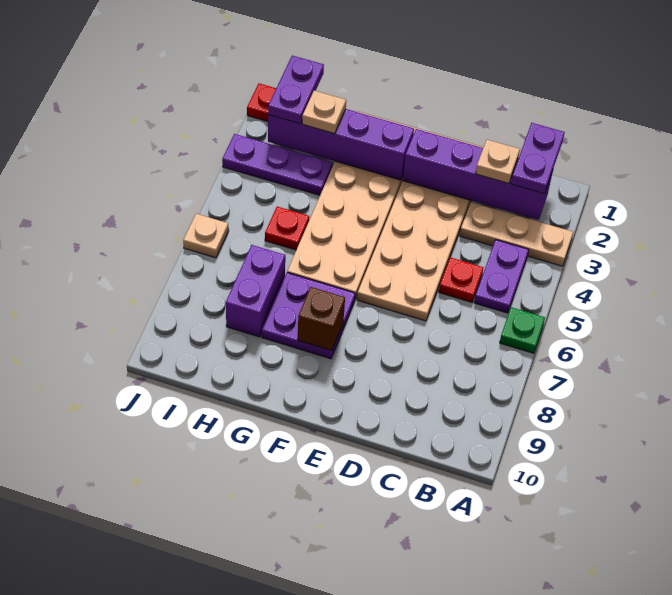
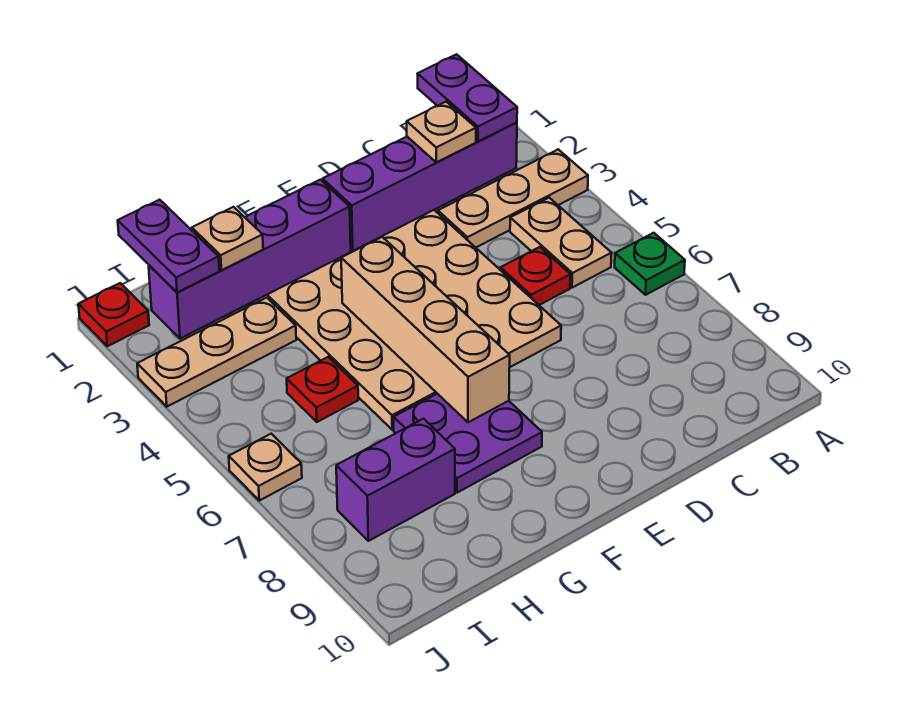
purple 1x2 plate [474,240,529,313] -> tan 1x2 plate [510,198,612,288]
none -> tan 1x4 brick [341,237,510,422]
brown 1x1 brick [298,287,345,351] -> none
purple 1x3 plate [222,134,333,195] -> tan 1x3 plate [137,298,296,407]
purple 1x2 brick [226,245,285,337] -> purple 1x2 brick turned to [336,419,455,541]

